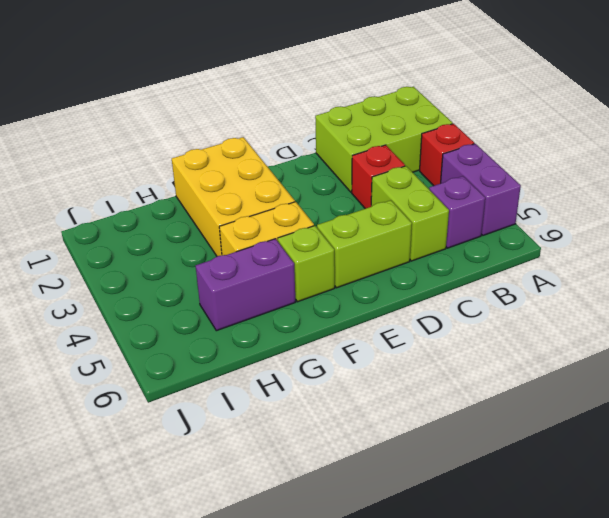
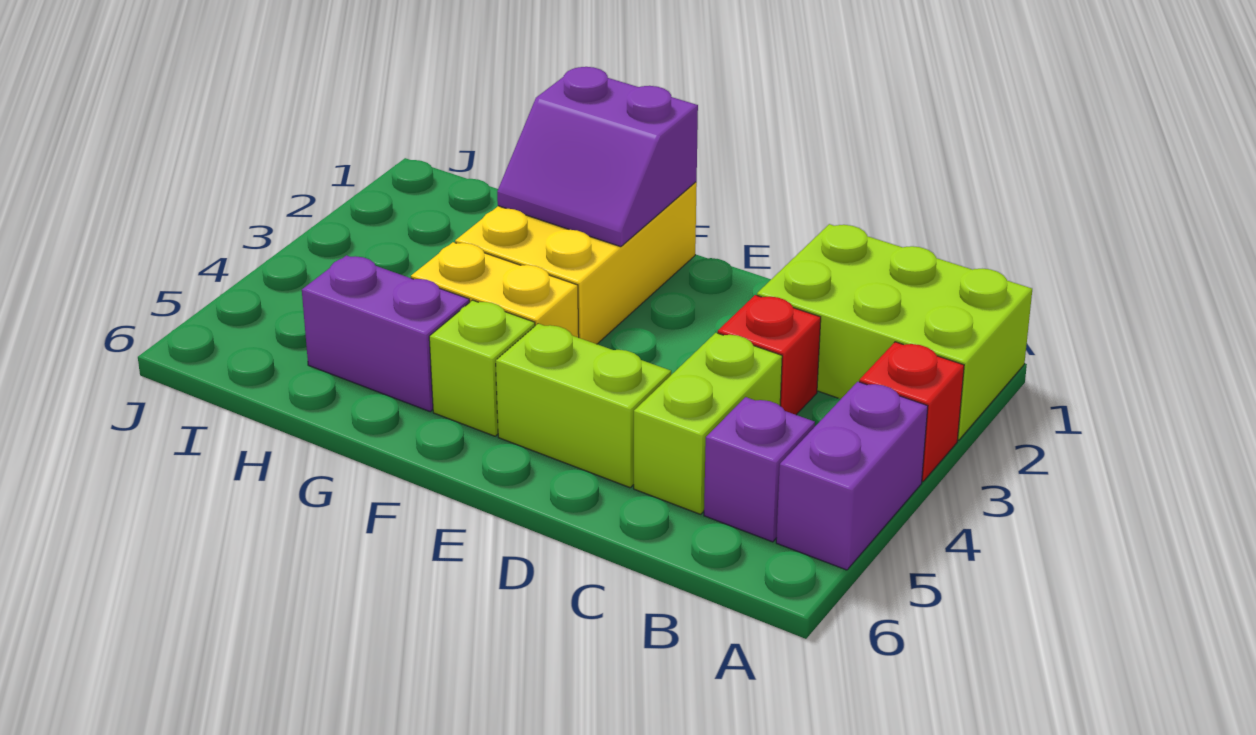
none -> purple 2x2 slope [497,67,698,247]

